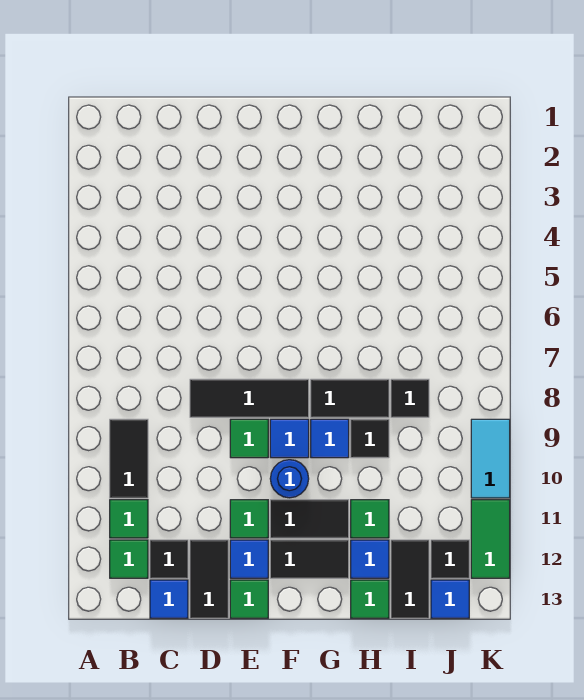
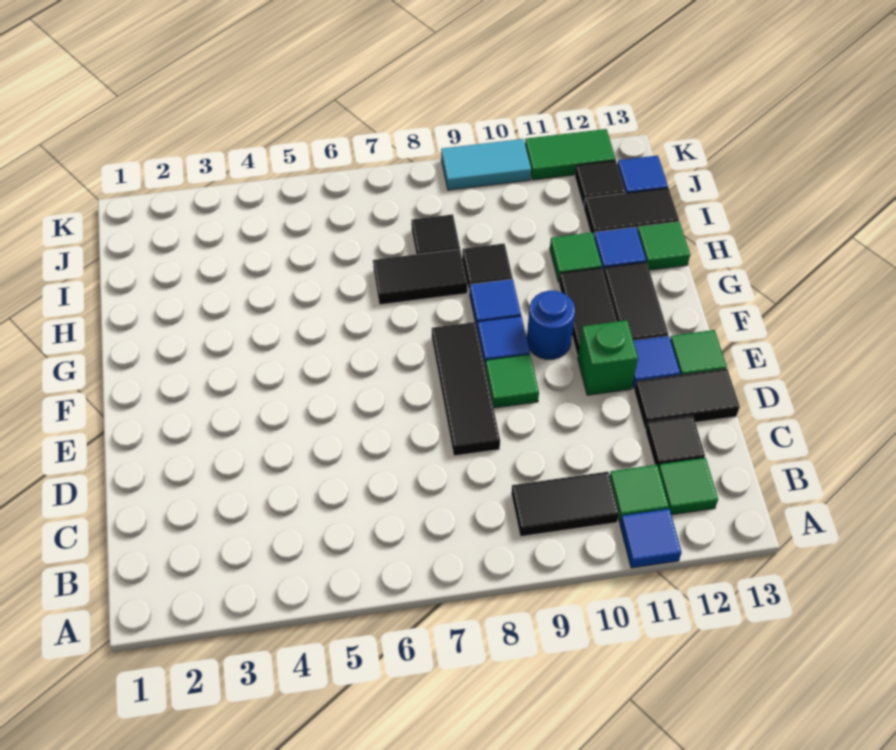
blue 1x1 tile [150,580,188,618] -> blue 1x1 tile moved to [620,509,682,568]
green 1x1 tile [230,500,268,538] -> green 1x1 brick [578,320,638,395]
black 1x2 tile [311,379,389,417] -> black 1x2 tile turned to [373,249,467,305]

